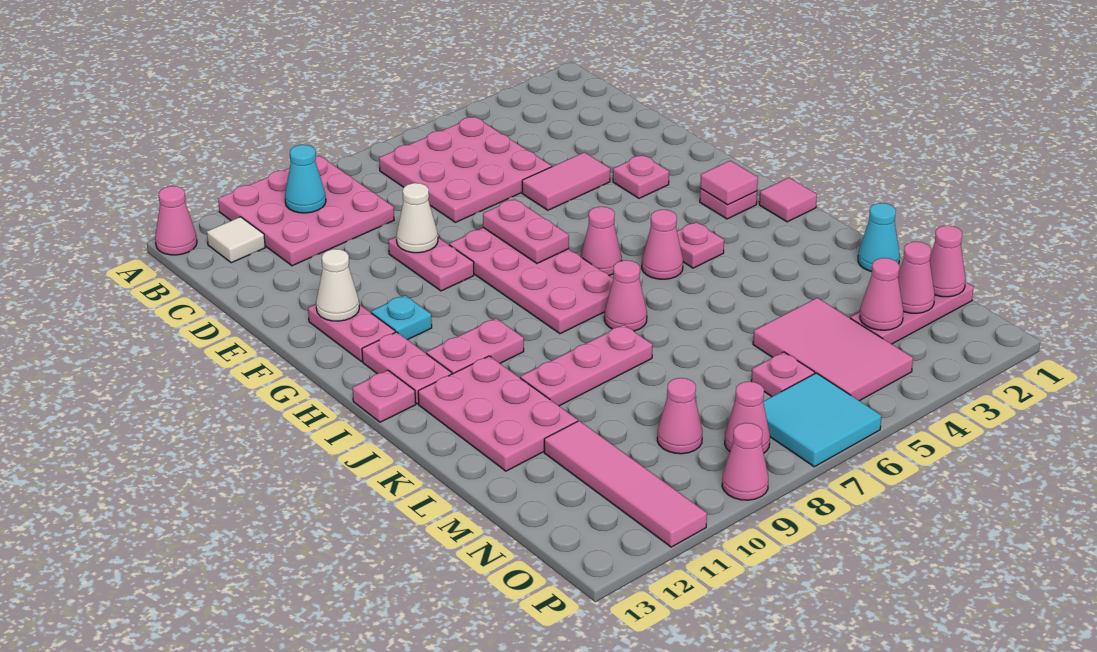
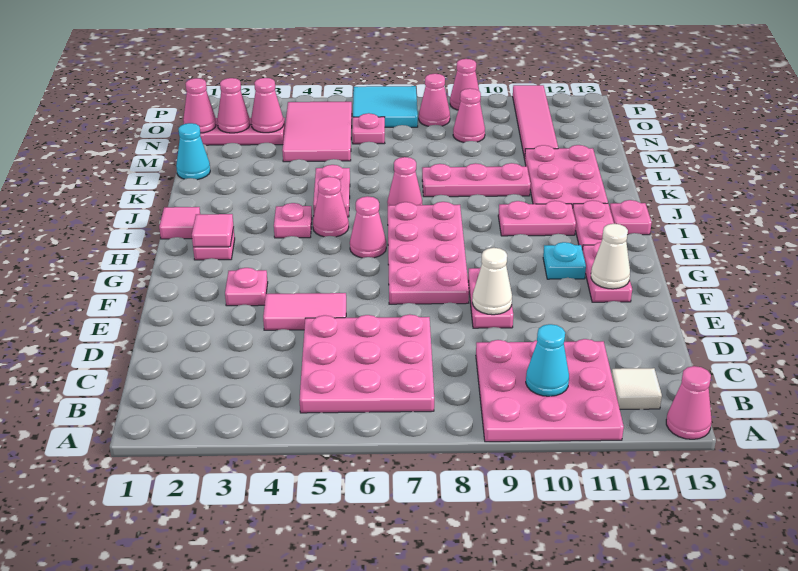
pink 1x2 plate [483,199,569,263] -> pink 1x2 plate moved to [313,165,350,217]

